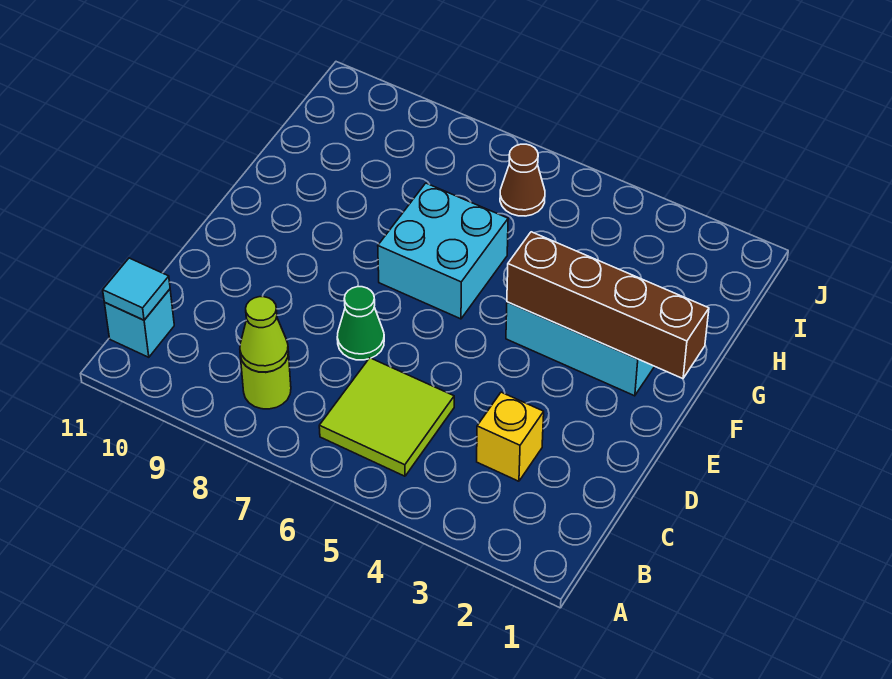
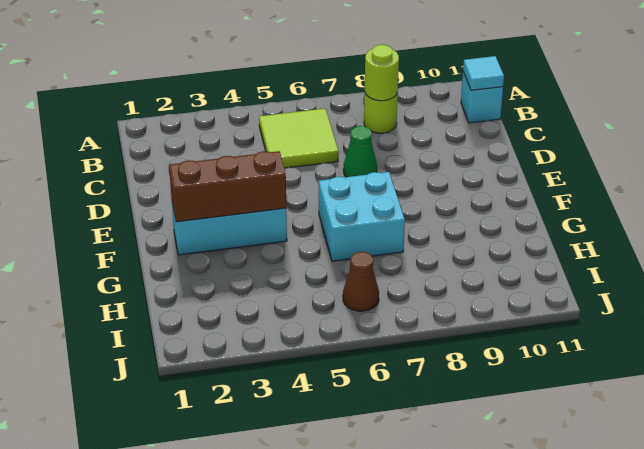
lime 1x1 cone [240,297,288,372] -> lime 1x1 round brick [365,45,399,101]
yellow 1x1 brick [477,392,544,481] -> none
brown 1x4 brick [507,232,709,379] -> brown 1x3 brick [169,151,286,222]

